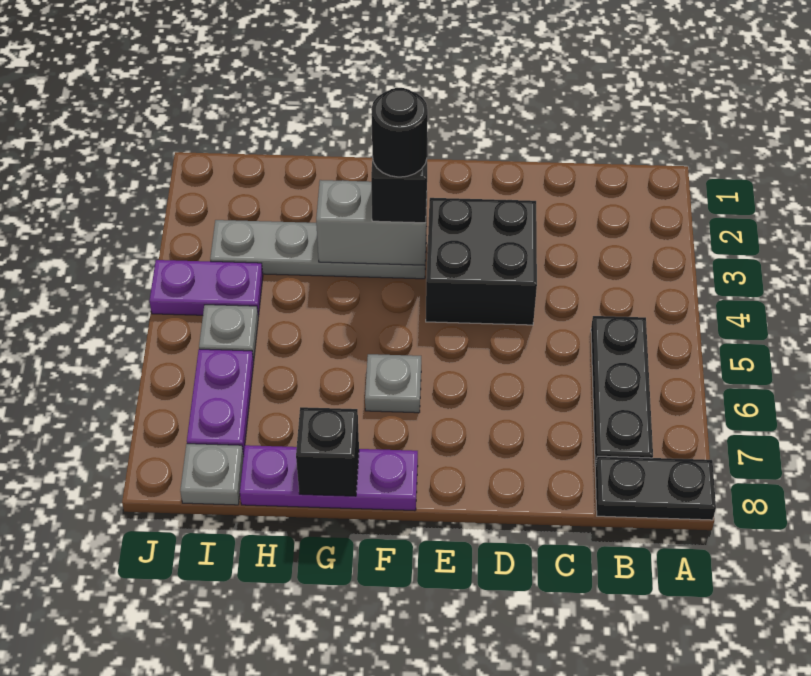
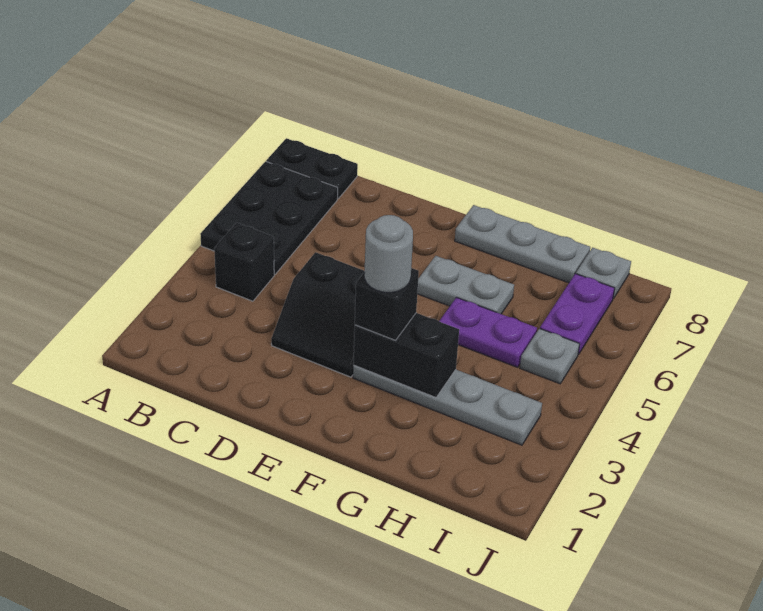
black 1x3 plate [591,316,653,466] -> black 2x3 plate [200,161,338,274]
black 2x2 brick [426,198,537,325] -> black 2x2 slope [271,252,365,377]
grey 1x2 brick [316,180,427,265] -> black 1x2 brick [353,313,459,398]
black 1x1 round brick [371,88,428,177] -> grey 1x1 round brick [364,215,413,292]
grey 1x1 plate [365,354,421,413] -> grey 1x2 plate [417,256,514,314]
purple 1x3 plate [240,445,418,511] -> grey 1x3 plate [455,205,590,283]
black 1x1 brick [296,407,359,496] -> black 1x1 brick moved to [214,223,274,301]
purple 1x2 plate [150,260,263,317] -> purple 1x2 plate moved to [439,297,537,367]

